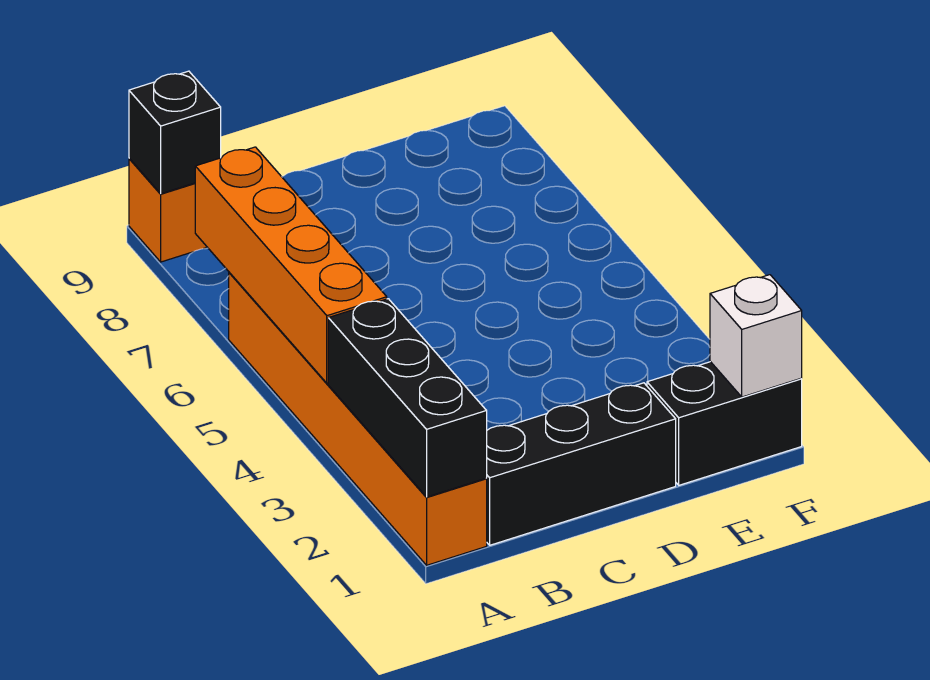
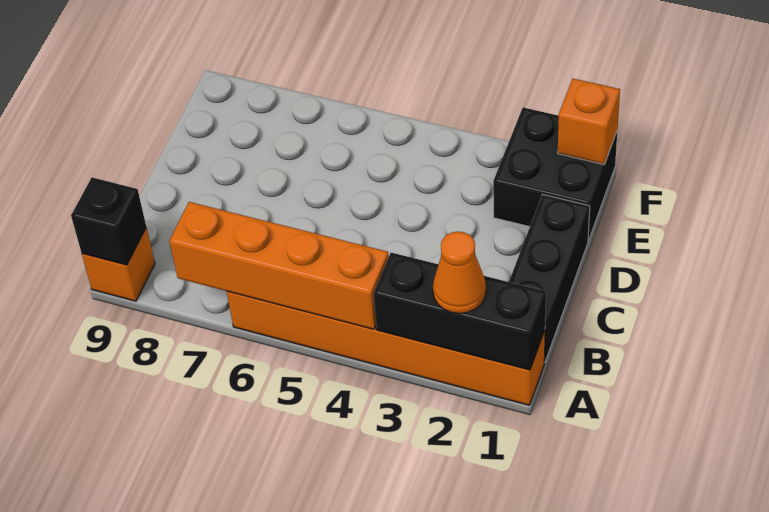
none -> orange 1x1 cone [433,232,486,313]
black 1x2 brick [647,362,802,485] -> black 2x2 brick [493,107,618,241]
white 1x1 brick [710,275,802,397] -> orange 1x1 brick [558,79,620,165]

